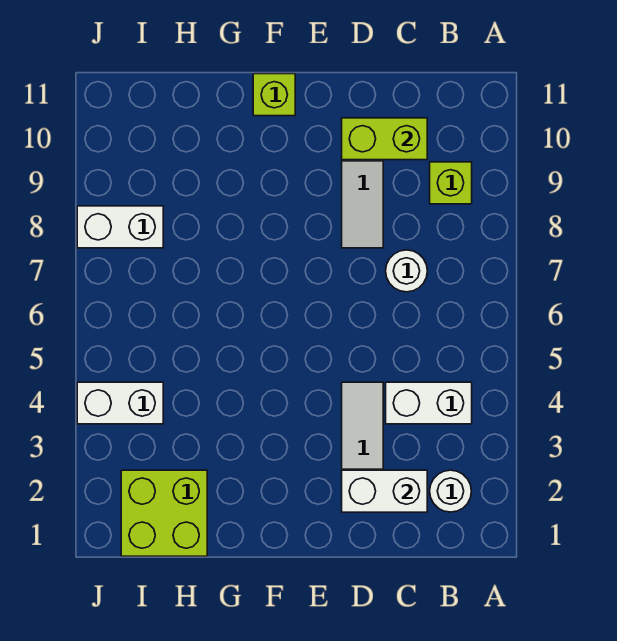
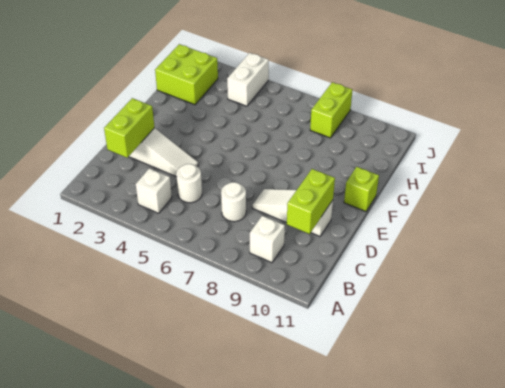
white 1x1 round brick [430,470,472,512] -> white 1x1 round brick moved to [176,164,202,203]
white 1x2 brick [386,382,472,424] -> white 1x1 brick [136,168,172,213]
lime 1x1 brick [430,162,472,204] -> white 1x1 brick [250,216,285,263]
white 1x2 brick [342,470,427,512] -> lime 1x2 brick [104,98,155,158]
white 1x2 brick [77,206,163,248] -> lime 1x2 brick [310,82,352,138]

